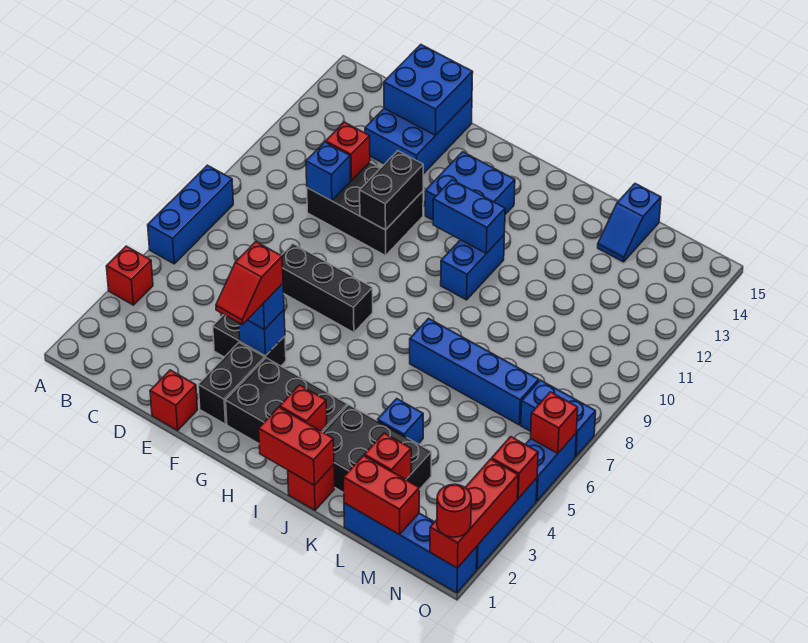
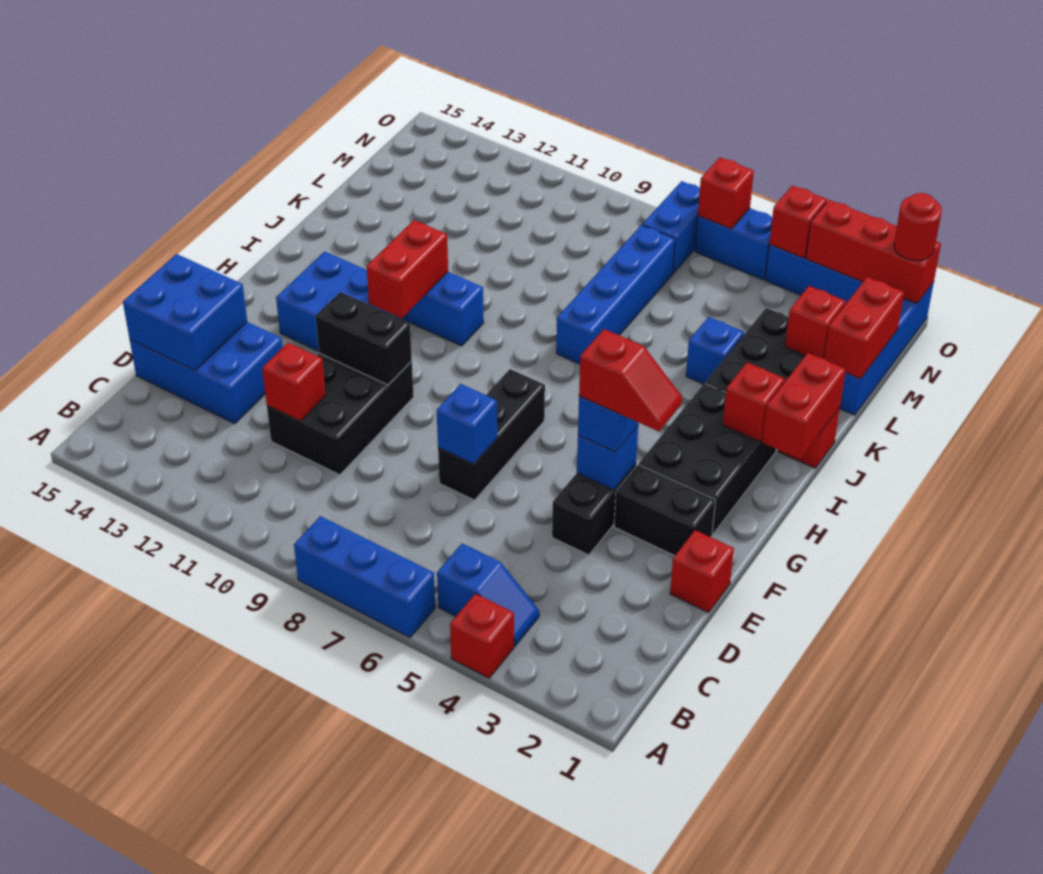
blue 1x1 brick [306,142,351,201] -> blue 1x1 brick moved to [437,384,497,464]
blue 1x2 brick [433,180,505,253] -> red 1x2 brick [366,220,448,318]
blue 1x2 slope [598,184,661,262] -> blue 1x2 slope moved to [437,543,539,646]

